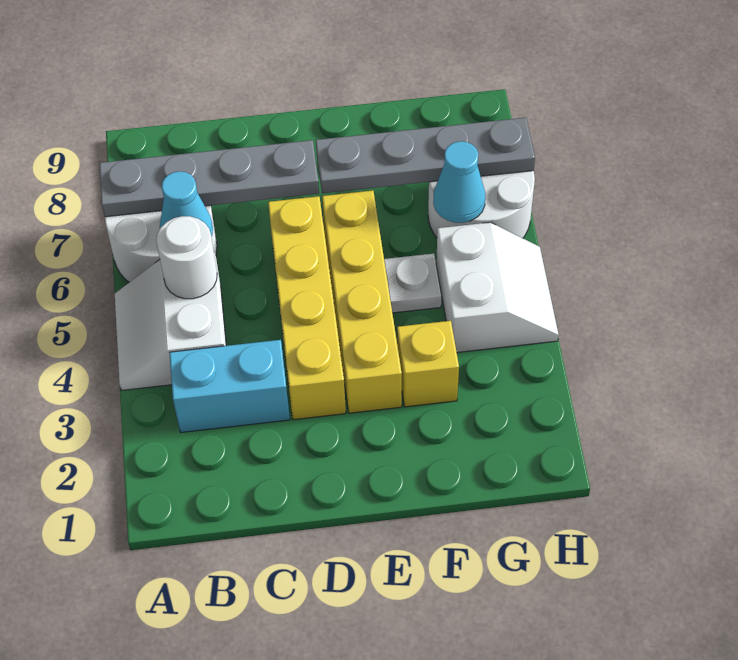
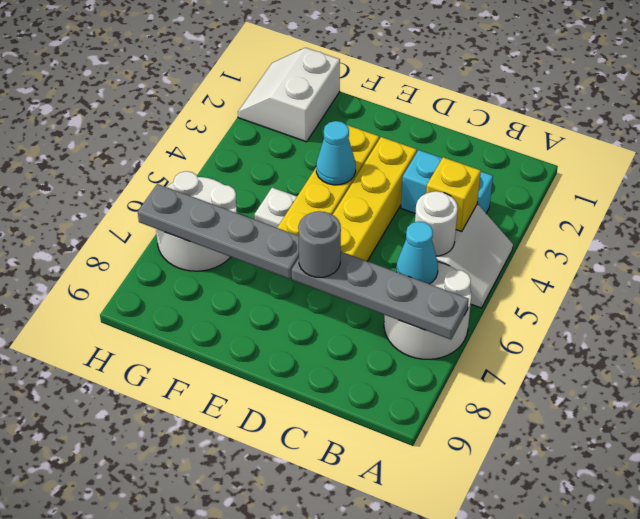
none -> grey 1x1 round brick [298,211,341,277]
yellow 1x1 brick [397,321,459,407] -> yellow 1x1 brick moved to [426,157,481,231]
white 2x2 slope [436,222,559,352] -> white 2x2 slope moved to [238,48,340,142]
cyan 1x1 cone [433,141,485,223] -> cyan 1x1 cone moved to [316,121,356,185]

